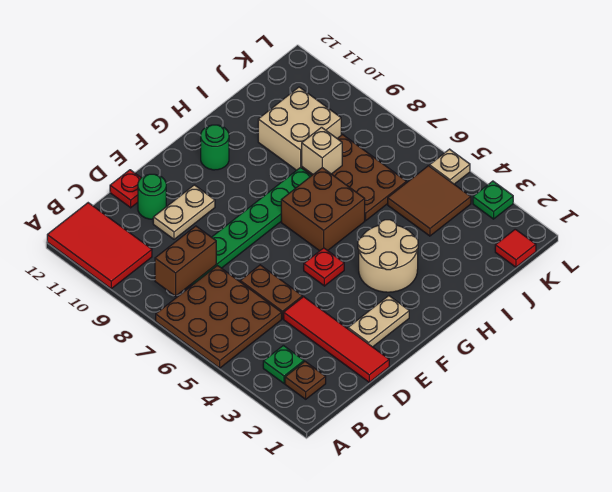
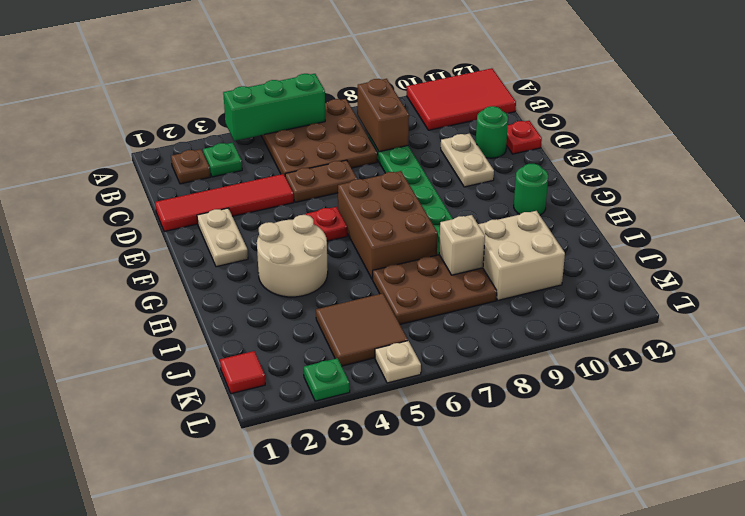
none -> green 1x3 brick [223,74,325,141]
brown 2x2 brick [281,168,365,251] -> brown 2x3 brick [338,171,438,279]

